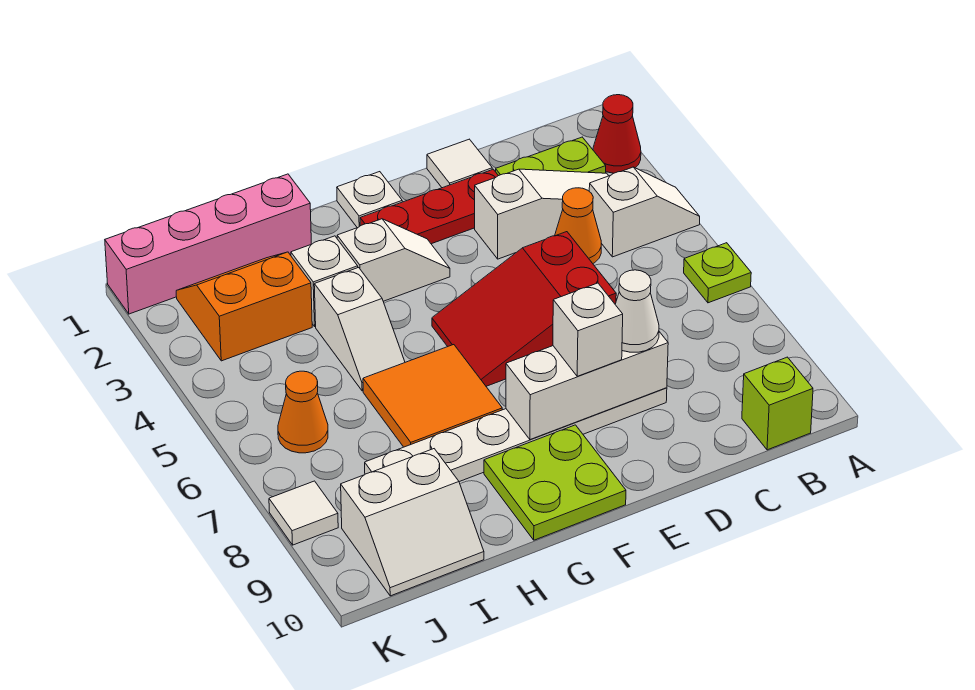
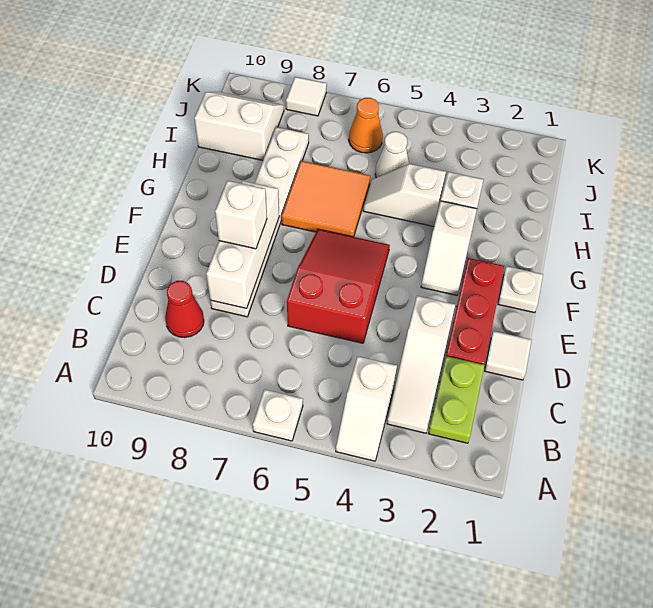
red 1x1 cone [593,95,641,173] -> red 1x1 cone moved to [165,281,204,338]
lime 1x1 plate [684,243,751,303] -> white 1x1 plate [253,389,303,441]
lime 1x1 brick [742,357,813,450] -> none
orange 1x1 cone [555,188,601,263] -> none
white 1x1 cone [615,270,659,352] -> white 1x1 cone moved to [375,132,409,178]
lime 2x2 plate [484,425,626,540] -> none
pink 1x4 brick [105,174,311,314] -> none
orange 2x2 slope [176,252,312,361] -> none
white 2x2 slope [341,449,484,596] -> white 2x2 slope turned to [194,92,284,160]

